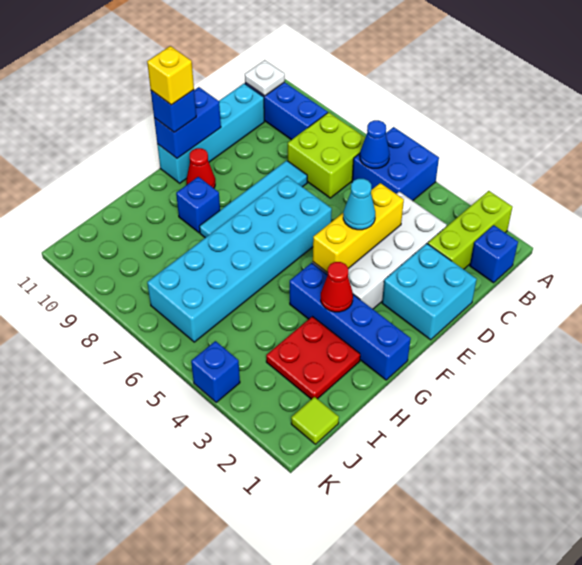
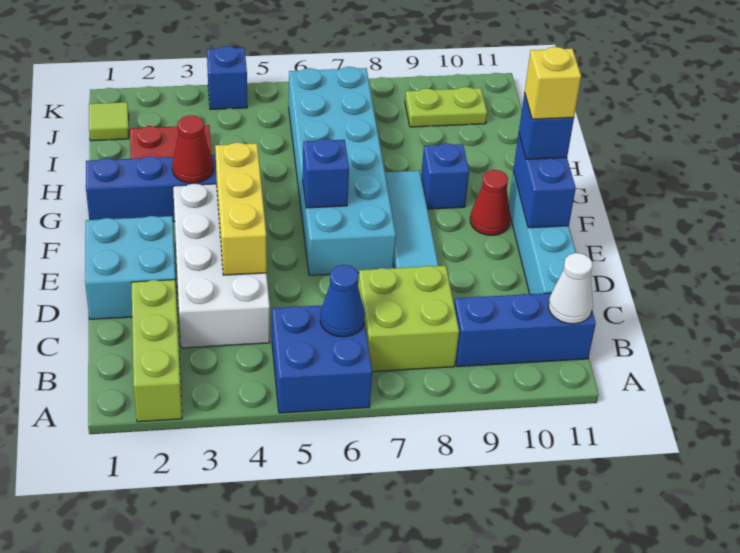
blue 1x1 brick [470,225,518,283] -> blue 1x1 brick moved to [303,139,349,208]
white 1x1 plate [245,60,285,96] -> white 1x1 cone [549,253,593,324]
cyan 1x1 cone [343,179,375,230] -> none
none -> lime 1x2 plate [405,87,487,127]

